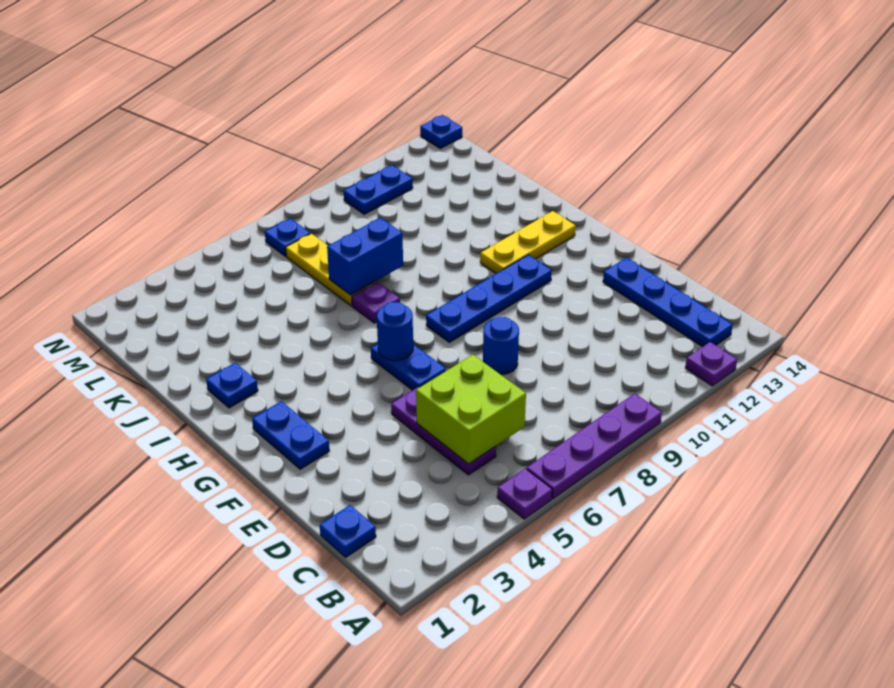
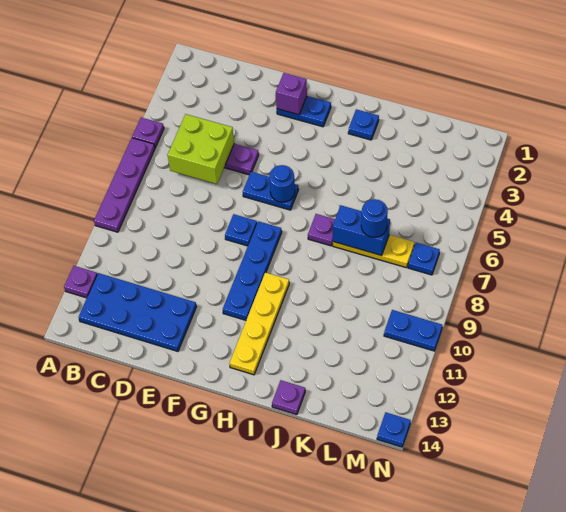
blue 1x4 plate [603,258,733,347] -> blue 2x4 plate [79,273,196,351]
blue 1x1 plate [320,505,376,557] -> blue 1x1 plate moved to [225,214,257,246]
blue 1x1 round brick [483,316,519,375] -> blue 1x1 round brick moved to [361,199,388,237]
none -> purple 1x1 brick [276,73,307,115]
yellow 1x3 plate [480,211,576,274] -> yellow 1x4 plate [229,272,289,375]
blue 1x2 brick [327,218,403,295] -> blue 1x2 brick turned to [333,205,390,256]
none -> purple 1x1 plate [272,380,305,415]
blue 1x2 plate [344,165,413,214] -> blue 1x2 plate turned to [384,310,442,351]

